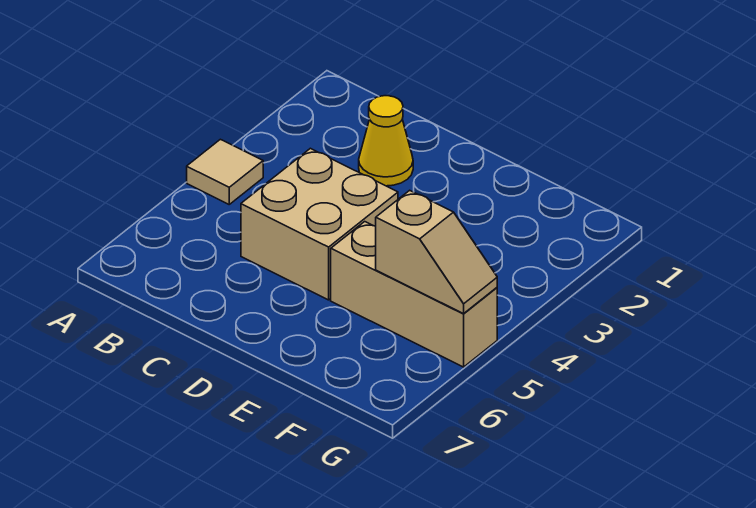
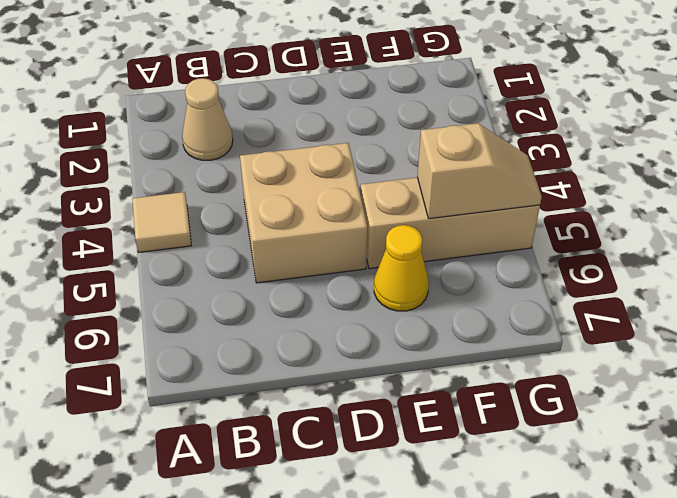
none -> tan 1x1 cone [182,78,233,160]
yellow 1x1 cone [359,96,413,186] -> yellow 1x1 cone moved to [374,225,429,311]

